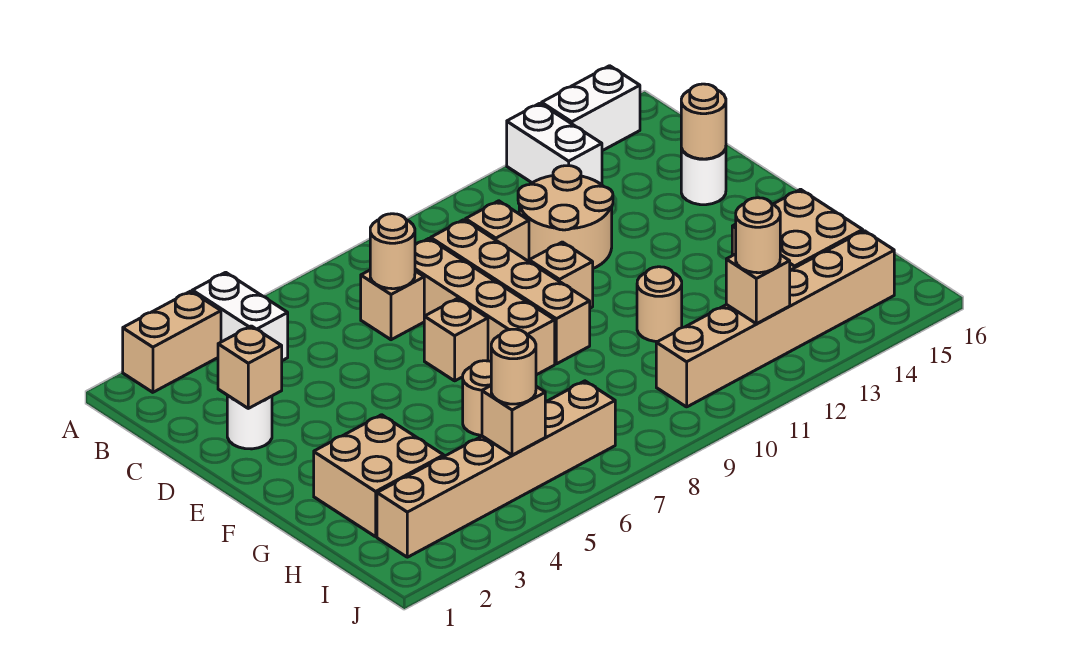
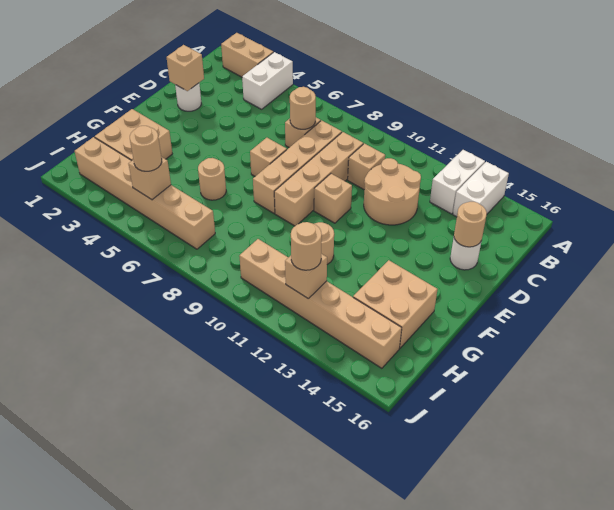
white 1x2 brick [542,66,640,151] -> white 1x2 brick turned to [453,162,509,217]

